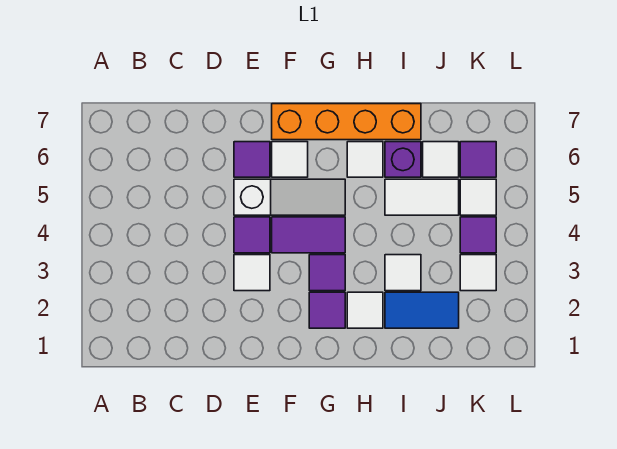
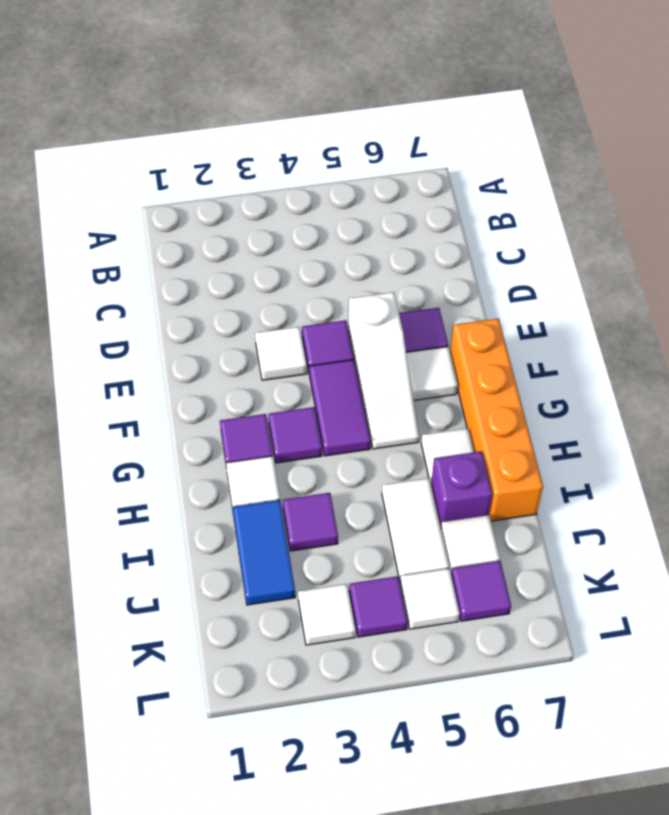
white 1x1 tile [385,255,421,291] -> purple 1x1 tile [283,493,338,551]

